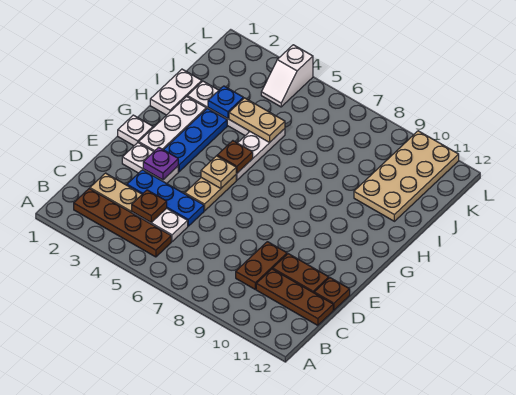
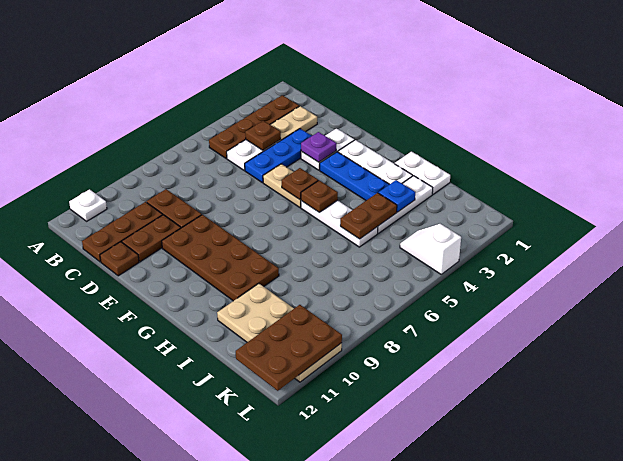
none -> brown 2x4 plate [162,215,279,301]
white 1x1 plate [118,115,153,146] -> white 1x1 plate moved to [69,189,107,221]
tan 1x1 plate [201,156,236,188] -> brown 1x1 plate [282,168,318,200]
tan 1x2 plate [229,98,285,142] -> brown 1x2 plate [340,193,397,239]
none -> brown 2x3 plate [236,305,342,391]

